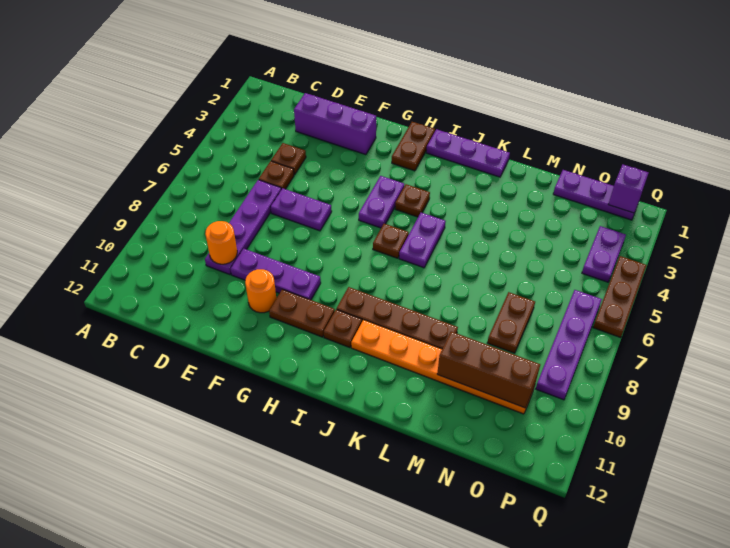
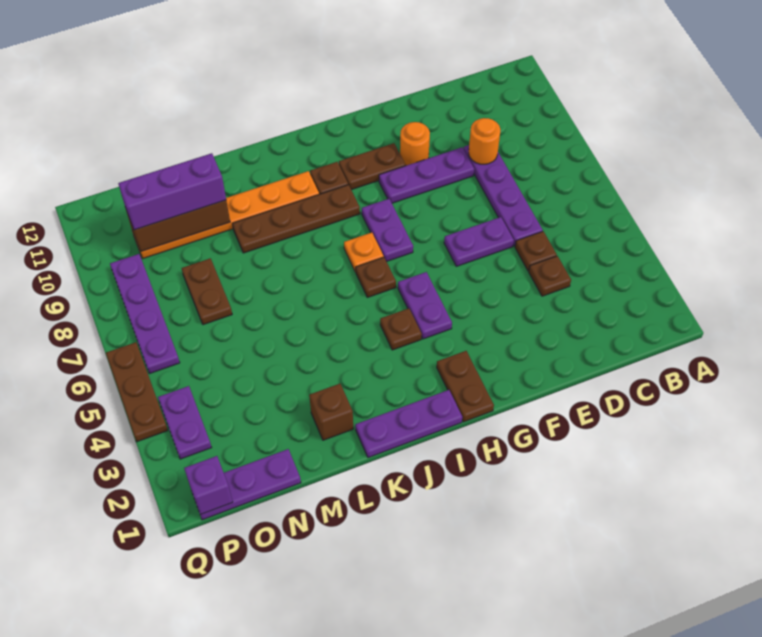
purple 1x3 brick [294,93,376,155] -> purple 1x3 brick moved to [118,153,226,230]
none -> orange 1x1 plate [344,233,384,272]
purple 1x2 plate [399,213,446,268] -> purple 1x2 plate moved to [362,199,413,261]
none -> brown 1x1 brick [309,384,353,440]

